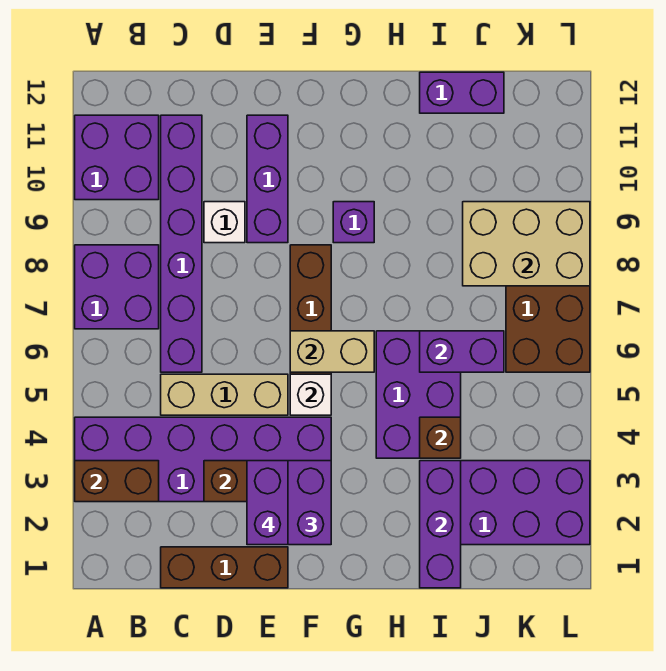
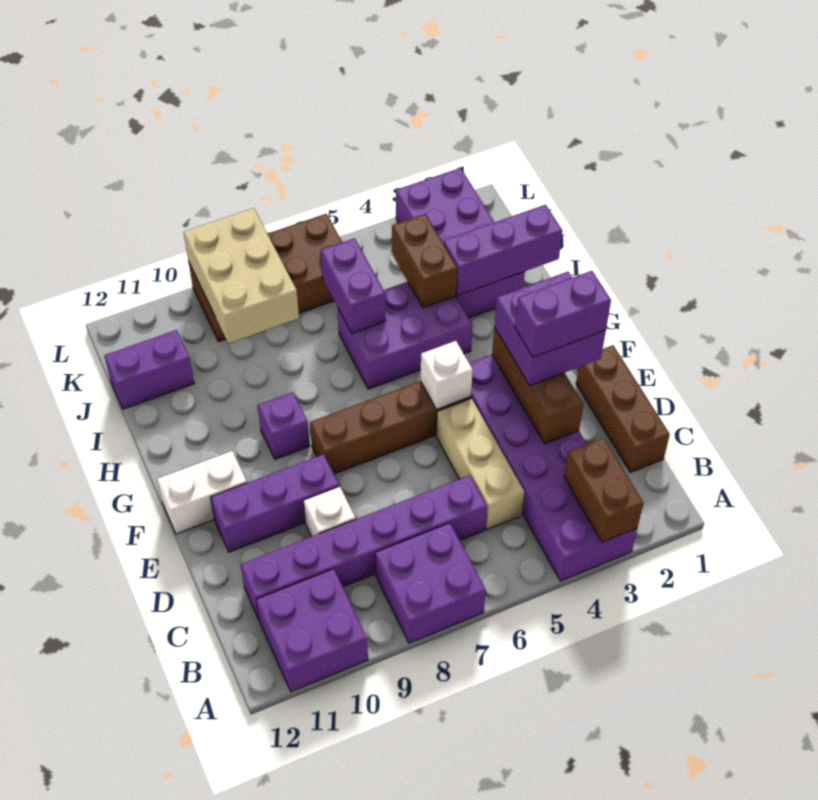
tan 1x2 brick [290,331,374,372] -> none
none -> white 1x2 brick [157,451,247,534]
brown 1x1 brick [420,417,461,458] -> brown 1x2 brick [392,214,457,308]
purple 1x2 brick [420,72,504,113] -> purple 1x2 brick turned to [104,330,194,409]

